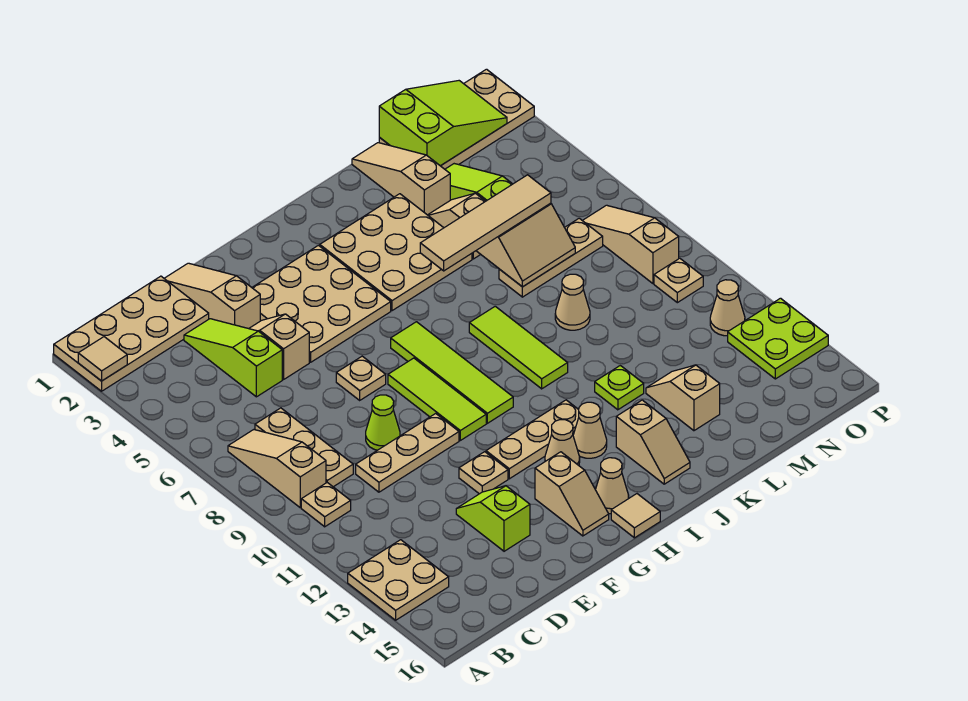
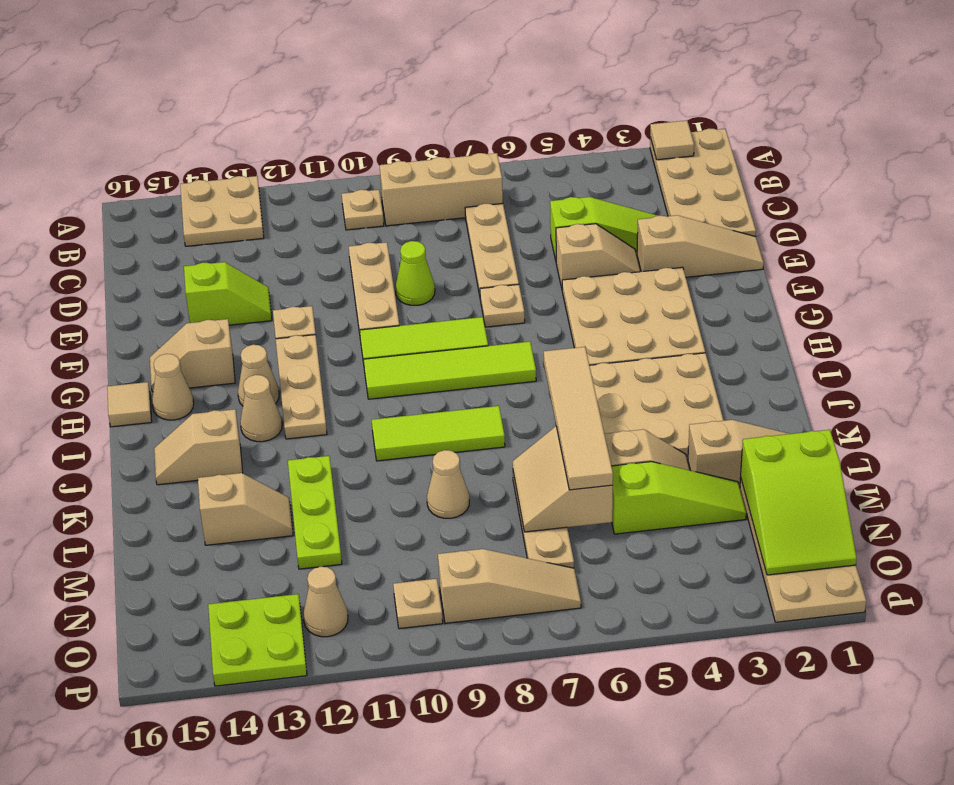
tan 1x3 slope [228,430,326,507] -> tan 1x3 brick [380,153,503,226]
tan 1x3 plate [255,408,353,487] -> tan 1x3 plate turned to [465,203,519,296]
lime 1x1 plate [595,365,644,410] -> lime 1x3 plate [288,456,342,569]

